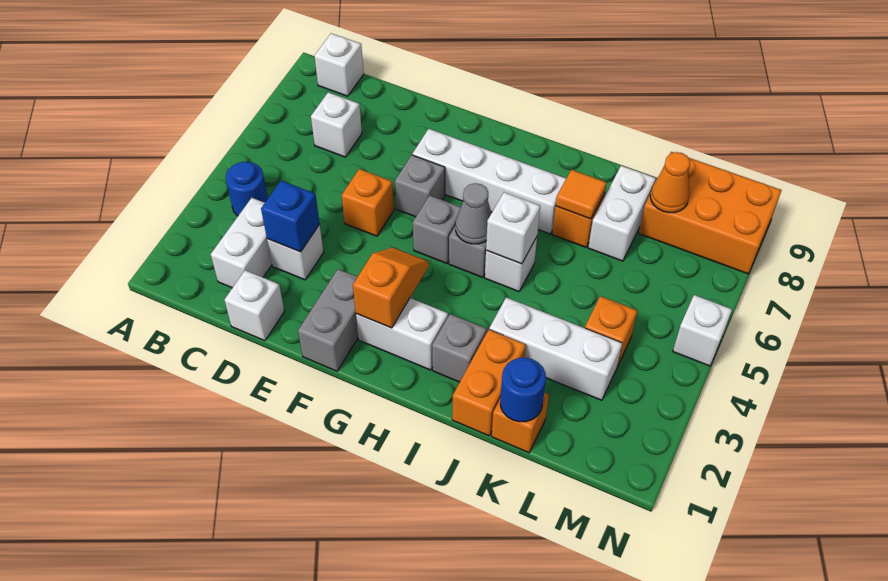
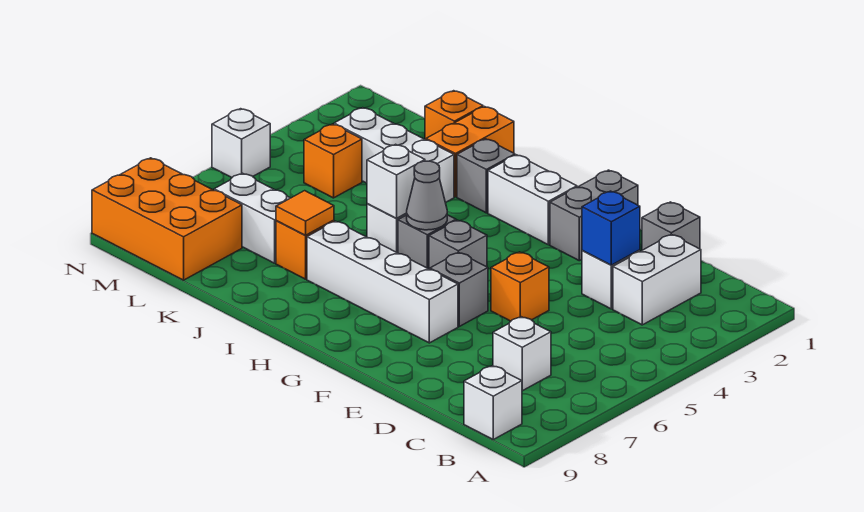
blue 1x1 round brick [226,162,268,216] -> none
white 1x1 brick [224,270,285,341] -> grey 1x1 brick [642,202,700,250]
orange 1x2 slope [353,248,429,328] -> none
blue 1x1 round brick [500,358,546,422] -> none
white 1x2 brick [588,166,656,261] -> white 1x2 brick turned to [214,173,290,263]
orange 1x1 cone [650,152,690,213] -> none

